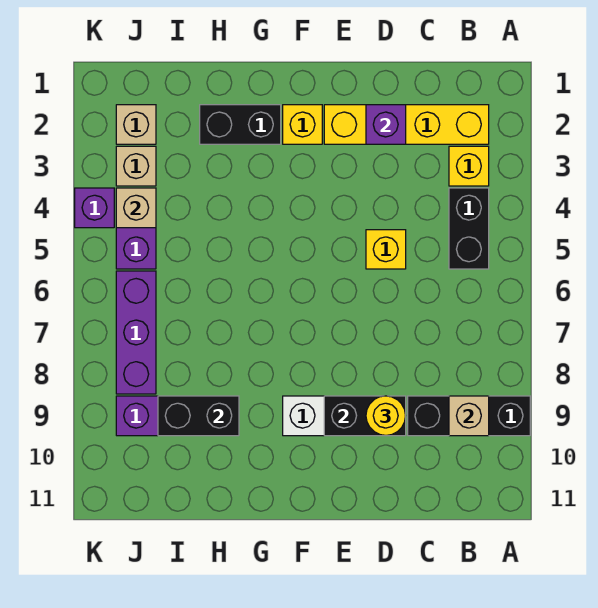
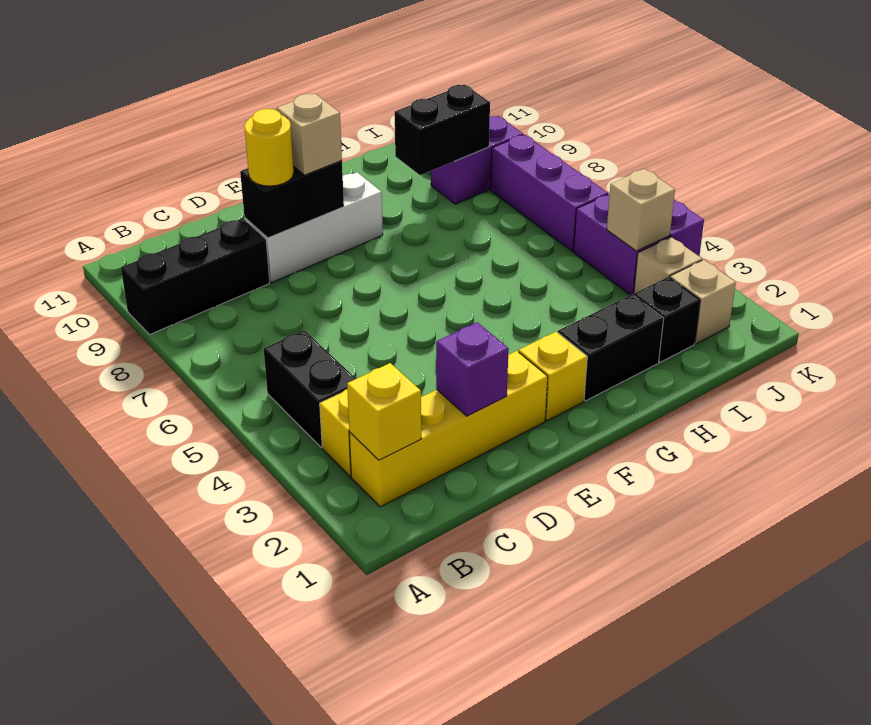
tan 1x1 brick [449,396,489,436] -> tan 1x1 brick moved to [277,93,342,175]
yellow 1x1 brick [366,230,406,269] -> yellow 1x1 brick moved to [347,363,421,460]
none -> black 1x1 brick [633,277,700,362]

